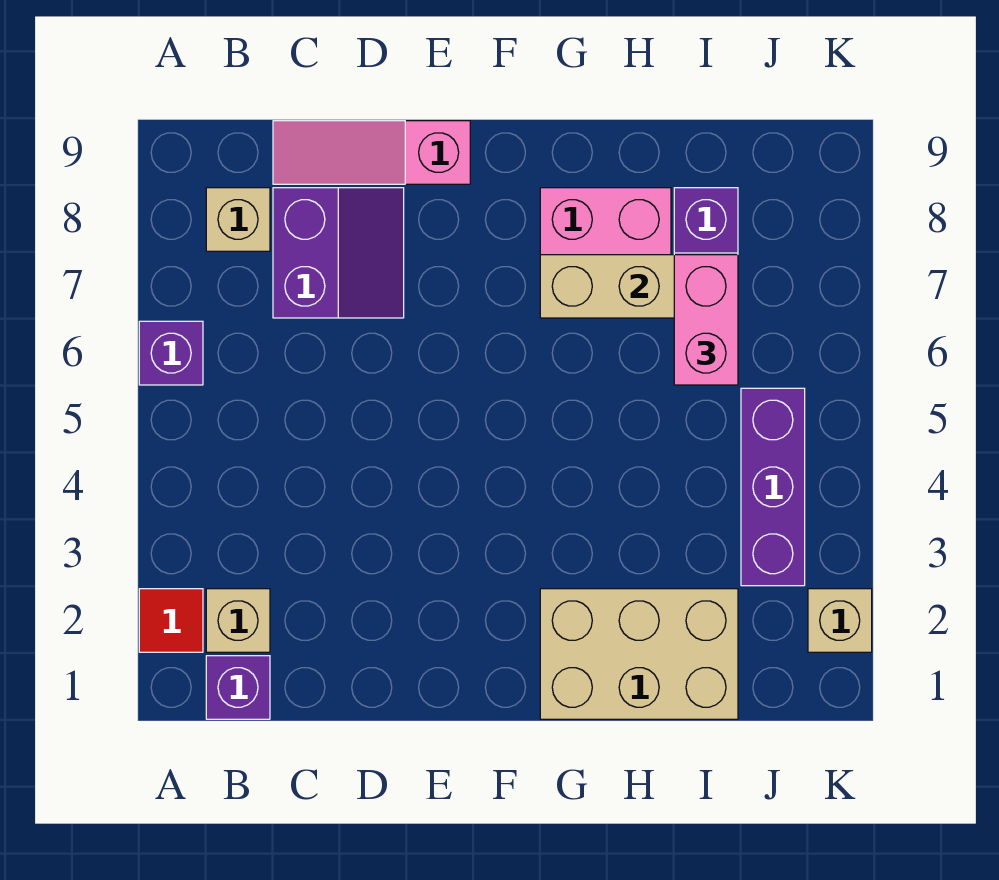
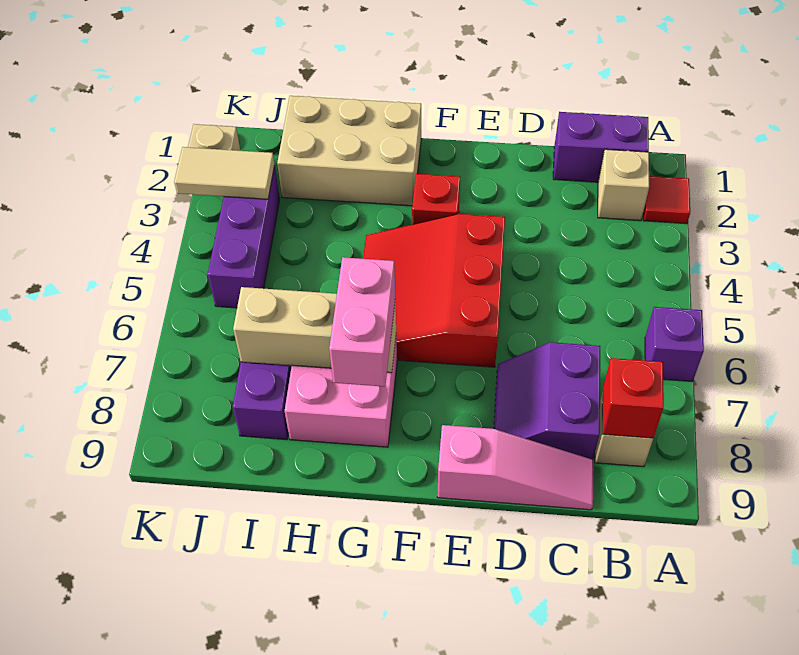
purple 1x1 brick [206,656,270,719] -> purple 1x2 brick [553,112,649,182]
none -> red 1x1 brick [602,358,664,438]
none -> red 3x3 slope [363,214,505,367]
none -> red 1x1 brick [412,174,460,224]
pink 1x2 brick [674,255,738,385] -> pink 1x2 brick moved to [329,257,395,387]
none -> tan 1x2 tile [174,147,275,199]

